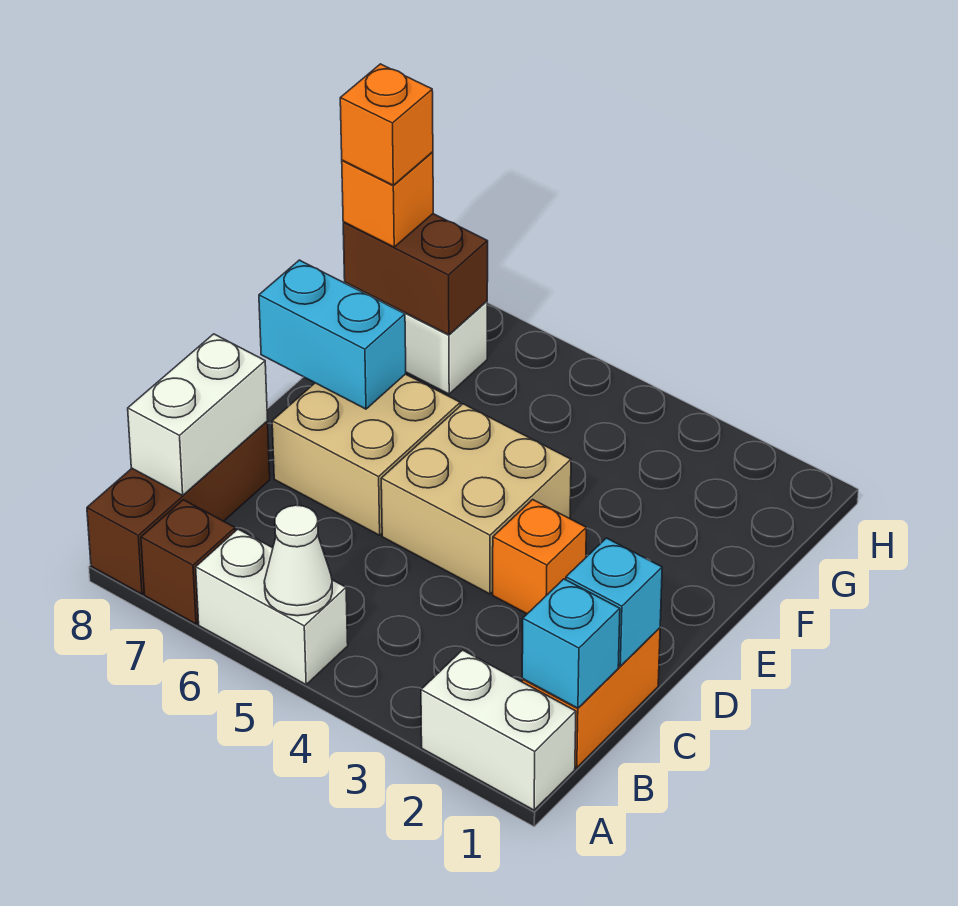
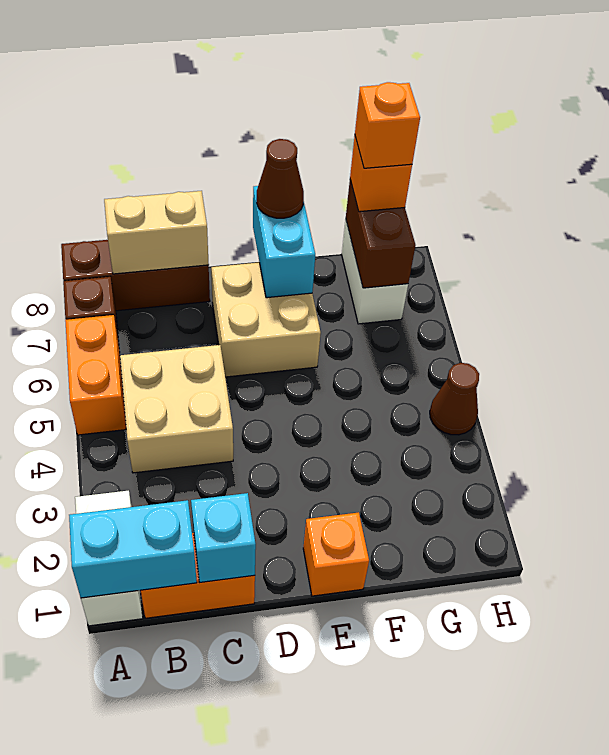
white 1x2 brick [196,529,348,685] -> orange 1x2 brick [65,315,126,435]
white 1x1 cone [264,505,332,616] -> none
cyan 1x1 brick [522,579,620,708] -> cyan 1x2 brick [69,500,197,598]
white 1x2 brick [128,334,268,495] -> tan 1x2 brick [104,191,209,274]
orange 1x1 brick [493,500,586,614] -> orange 1x1 brick moved to [303,512,369,596]
tan 2x2 brick [381,404,571,594] -> tan 2x2 brick moved to [120,345,233,473]
none -> brown 1x1 cone [257,139,304,218]
none -> brown 1x1 cone [430,363,479,435]

